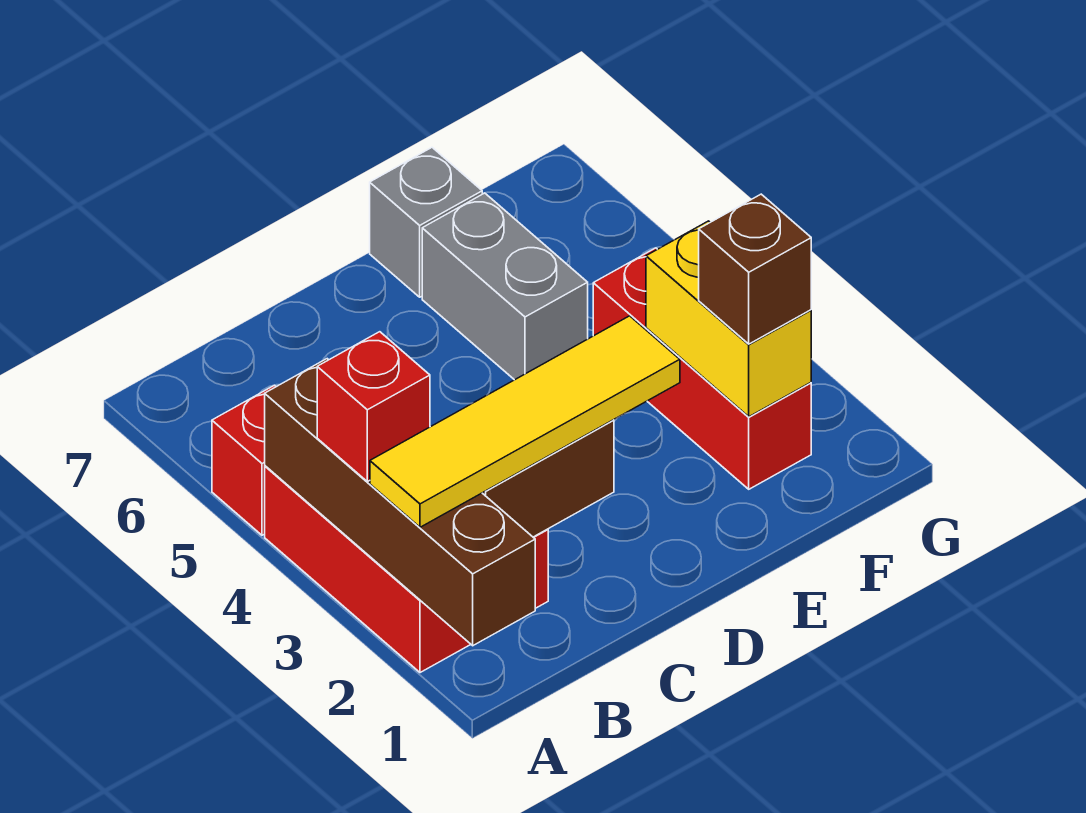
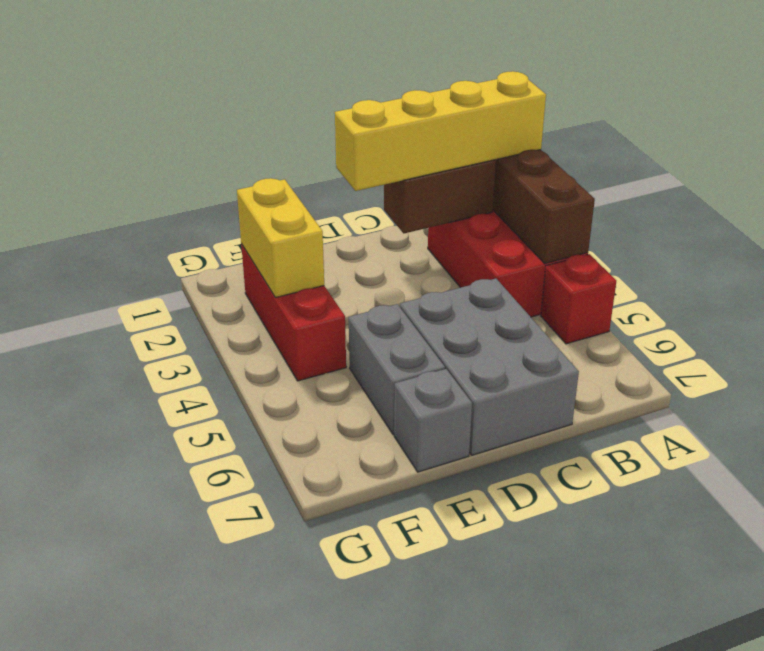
yellow 1x4 tile [370,316,680,527] -> yellow 1x4 brick [335,71,546,191]
red 1x1 brick [317,332,430,482] -> none
none -> grey 2x3 brick [400,279,579,455]
brown 1x1 brick [699,194,811,344] -> none

